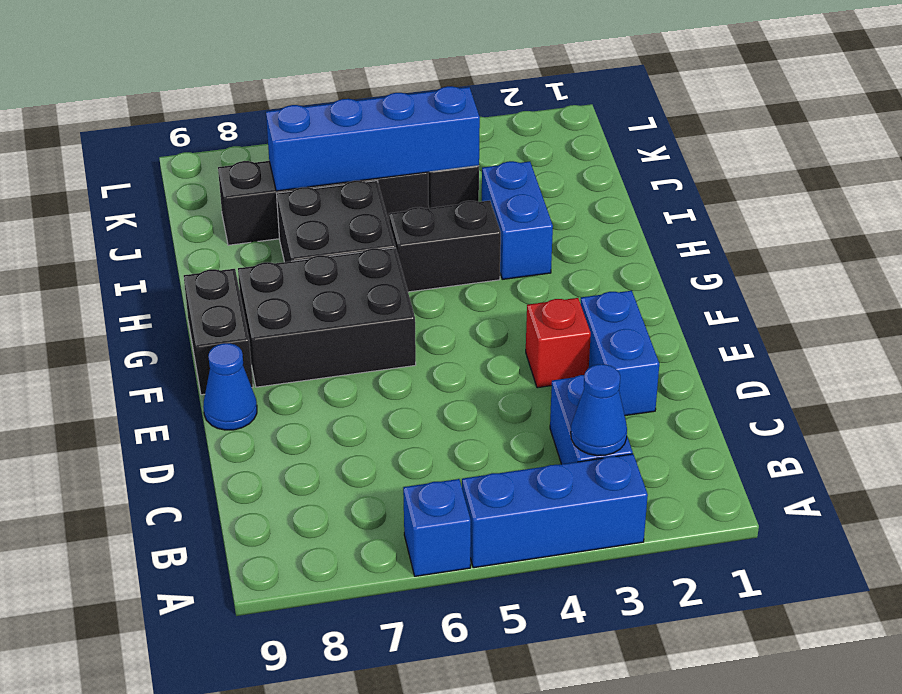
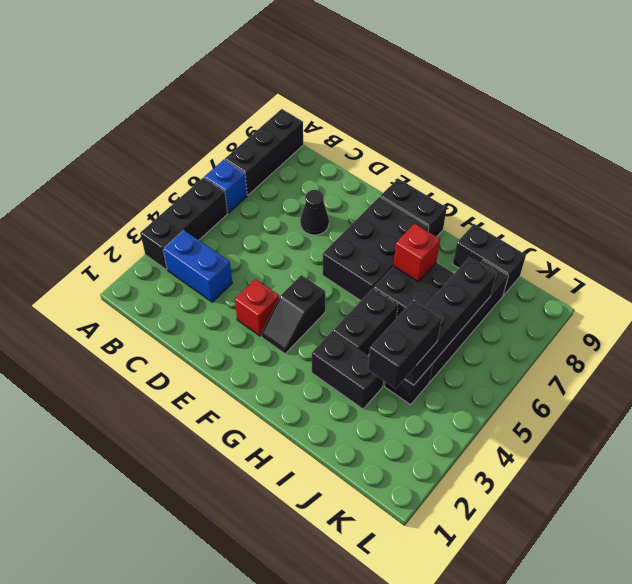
blue 1x3 brick [462,454,648,568] -> black 1x3 brick [140,178,228,270]
none -> black 1x3 brick [225,109,303,195]
blue 1x1 cone [571,364,627,456] -> none
blue 1x2 brick [581,291,659,416] -> none
none -> black 1x1 cone [300,190,329,235]
blue 1x1 cone [203,343,257,430] -> none
none -> black 1x2 slope [261,275,325,354]
blue 1x2 brick [482,161,553,279] -> black 1x2 brick [312,332,383,409]
none -> red 1x1 brick [393,223,440,282]
none -> black 1x2 brick [453,224,526,296]
none -> black 1x2 brick [368,300,442,389]
blue 1x4 brick [266,86,480,191] -> black 1x4 brick [405,257,496,385]

